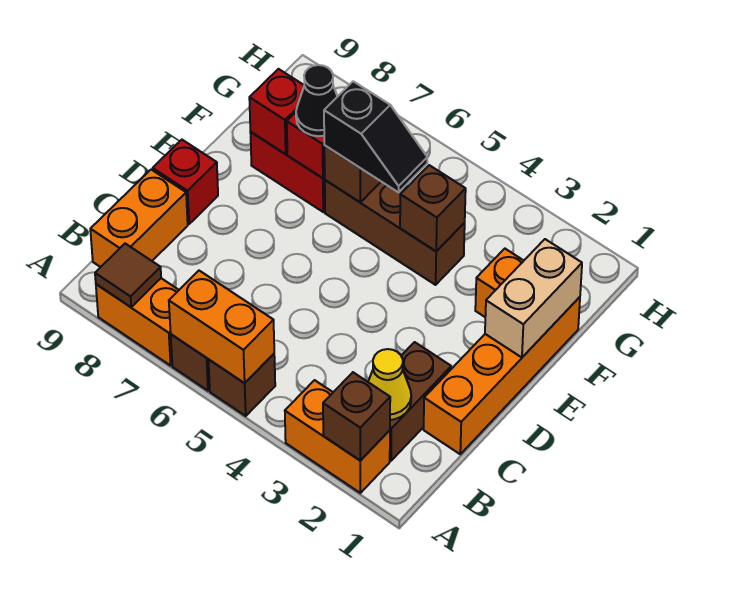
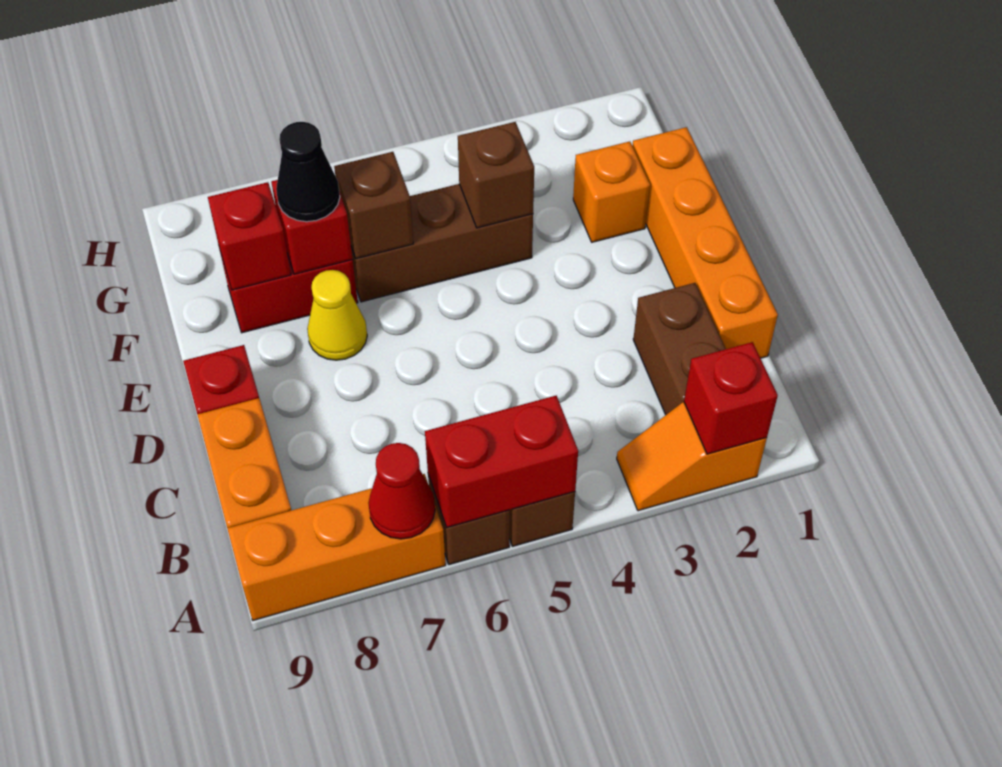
orange 1x2 brick [285,380,390,493] -> orange 1x2 slope [617,402,767,511]
brown 1x1 brick [323,372,390,461] -> red 1x1 brick [684,342,778,454]
orange 1x2 brick [169,271,274,383] -> red 1x2 brick [425,396,578,528]
orange 1x2 brick [96,278,179,366] -> orange 1x3 brick [227,474,445,620]
none -> red 1x1 cone [368,443,435,539]
brown 1x1 tile [95,244,161,307] -> none
yellow 1x1 cone [368,349,411,420] -> yellow 1x1 cone moved to [307,270,367,360]
tan 1x2 brick [485,239,582,357] -> none
black 1x2 slope [324,81,427,192] -> none

